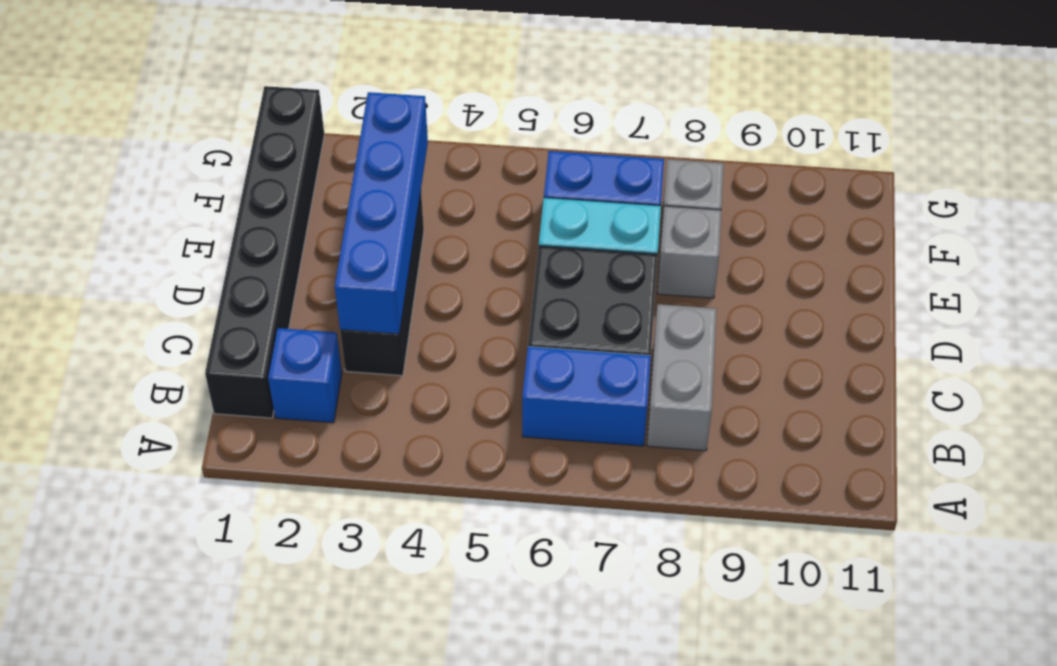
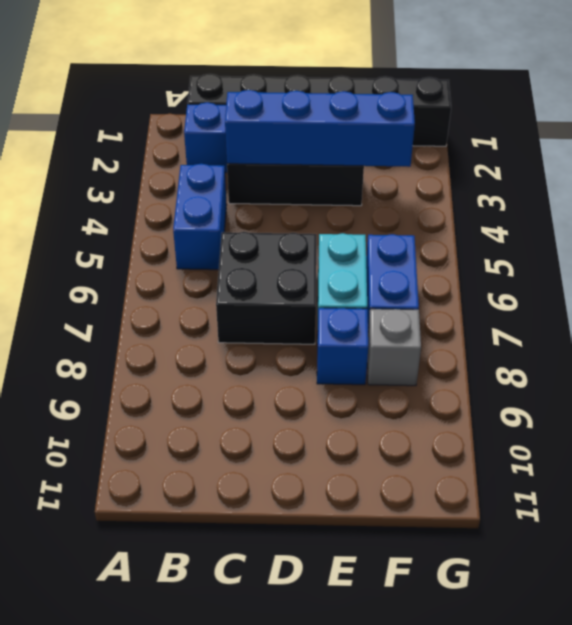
blue 1x2 brick [522,346,651,446] -> blue 1x2 brick moved to [173,164,227,270]
grey 1x2 brick [647,304,717,451] -> none
grey 1x1 brick [657,206,721,298] -> blue 1x1 brick [317,308,368,385]

